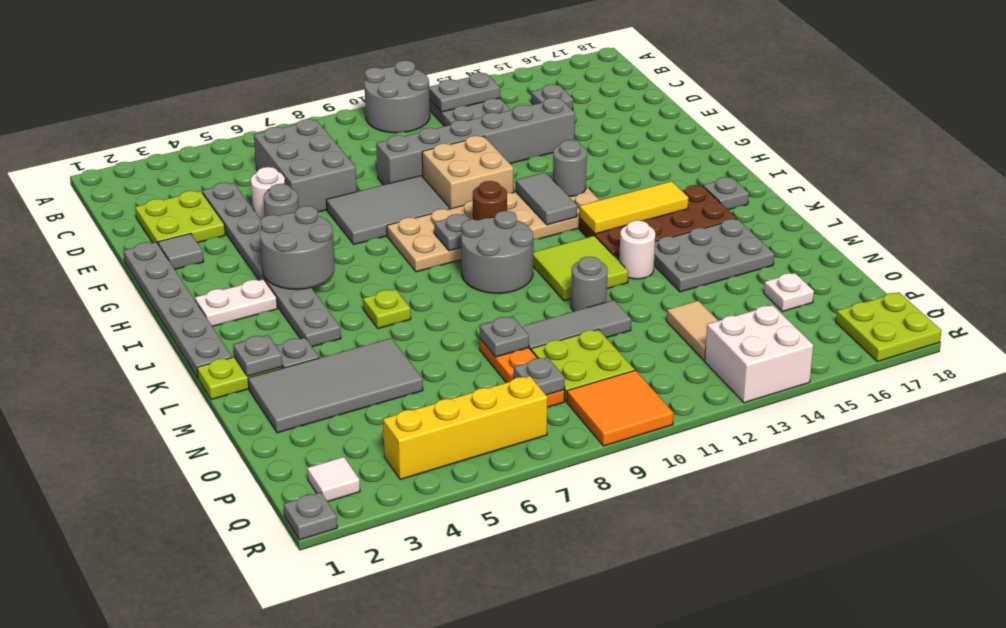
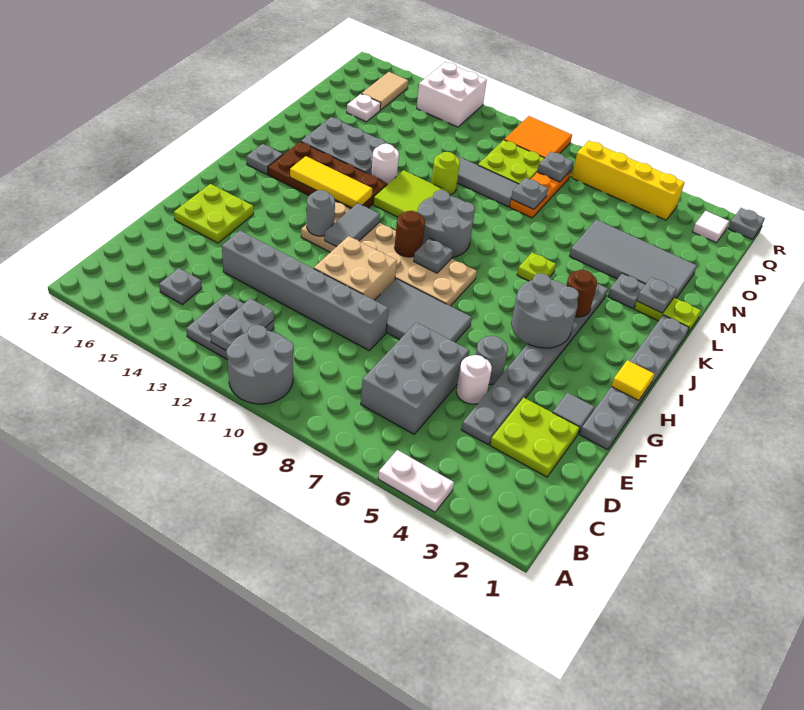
grey 1x2 plate [429,72,500,112] -> grey 1x2 plate turned to [210,298,274,350]
none -> yellow 1x1 tile [611,360,654,400]
white 1x2 plate [195,279,277,326] -> white 1x2 plate moved to [378,450,454,512]
none -> brown 1x1 round brick [566,270,597,317]
grey 1x1 round brick [571,257,608,311] -> lime 1x1 round brick [431,152,460,195]
tan 1x2 tile [667,301,718,360] -> tan 1x2 tile moved to [362,72,408,110]
lime 2x2 plate [836,292,942,362] -> lime 2x2 plate moved to [174,184,254,243]

